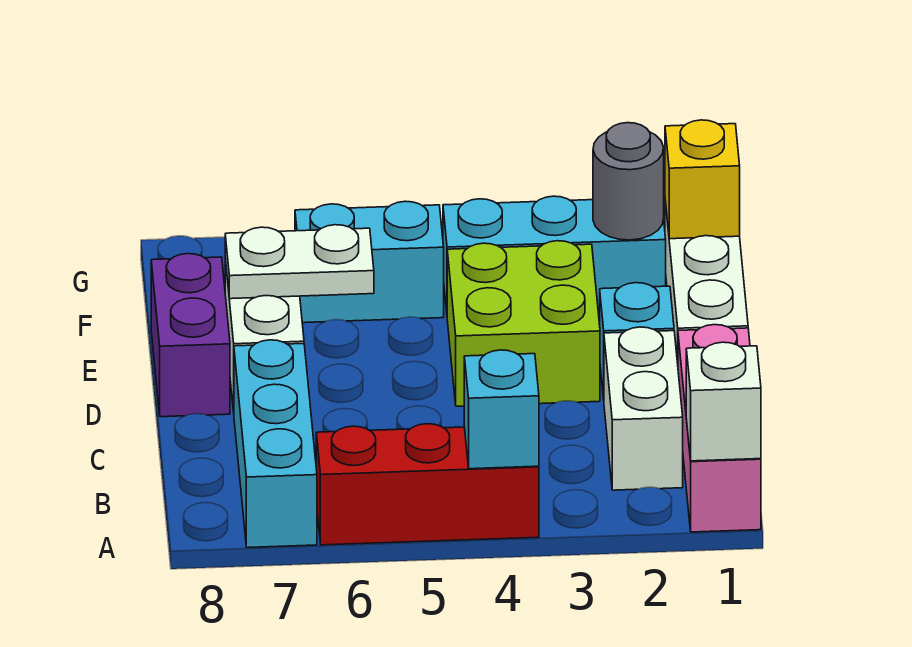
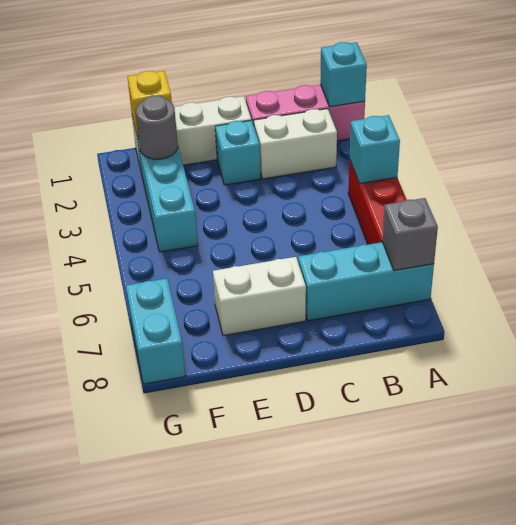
white 1x1 brick [686,342,761,461] -> cyan 1x1 brick [320,42,367,107]
none -> grey 1x1 brick [382,198,438,271]
lime 2x2 brick [447,241,600,406] -> none
purple 1x2 brick [151,254,230,417] -> none
white 1x2 plate [225,225,374,299] -> none
cyan 1x2 brick [295,201,444,323] -> cyan 1x2 brick moved to [126,279,185,384]

